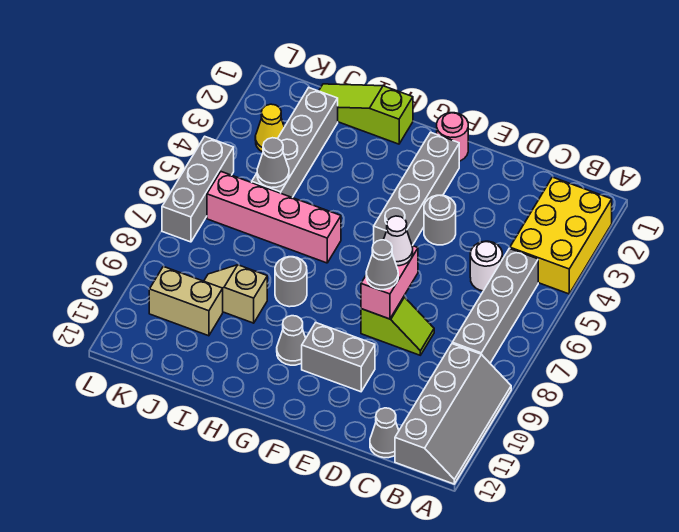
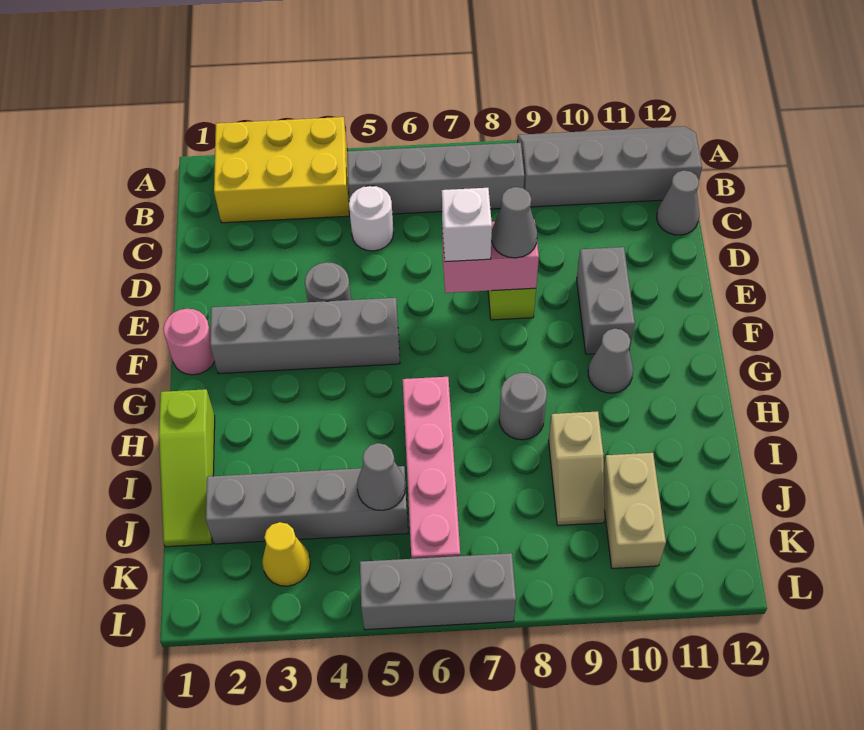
white 1x1 cone [384,216,413,266] -> white 1x1 brick [442,188,492,262]

